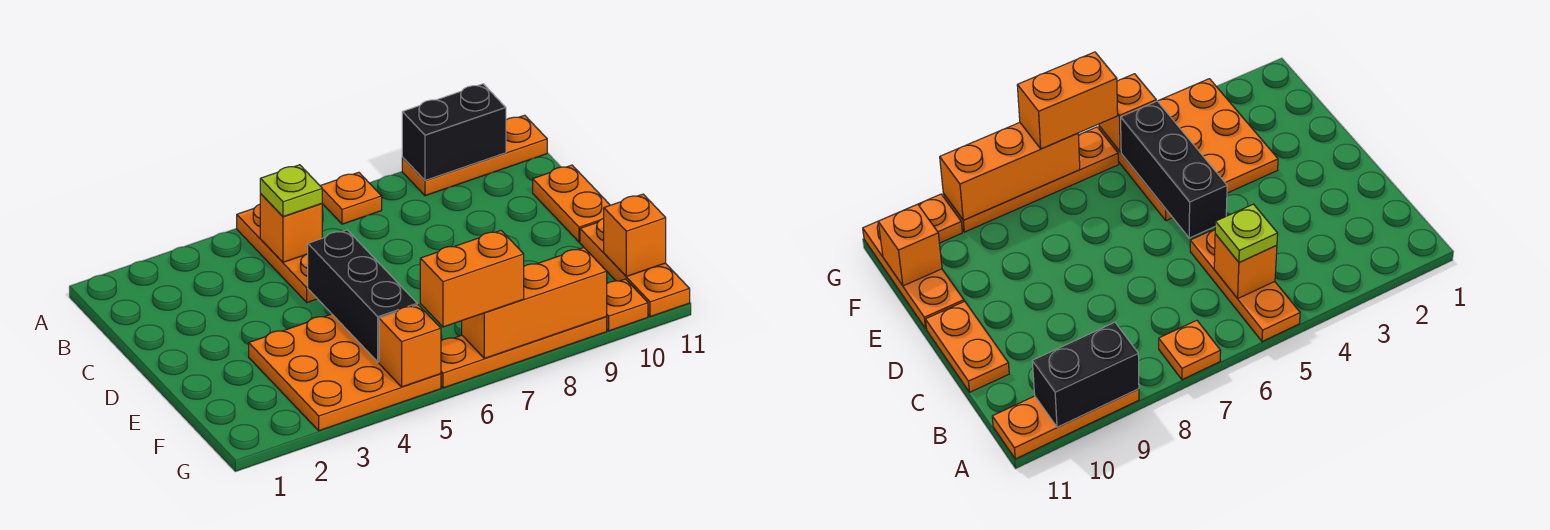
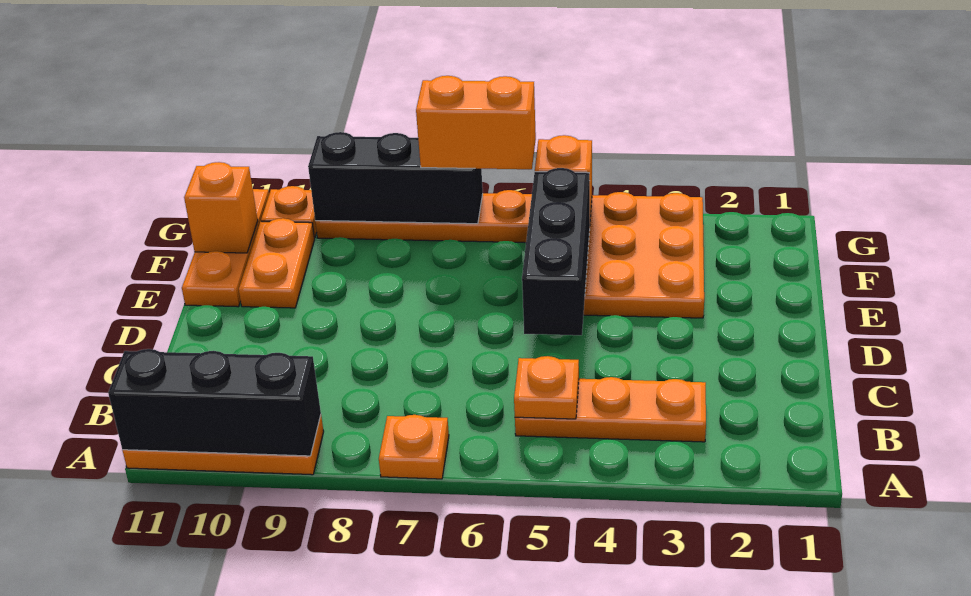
orange 1x3 plate [237,204,317,302] -> orange 1x3 plate turned to [515,377,706,442]
black 1x2 brick [402,84,506,180] -> black 1x3 brick [108,349,321,456]
orange 1x1 brick [260,194,322,262] -> orange 1x1 plate [514,356,579,419]
lime 1x1 plate [260,165,322,217] -> none
orange 1x2 plate [533,165,610,242] -> orange 1x2 plate moved to [239,218,315,308]
orange 1x3 brick [462,248,607,358] -> black 1x3 brick [308,132,483,224]

